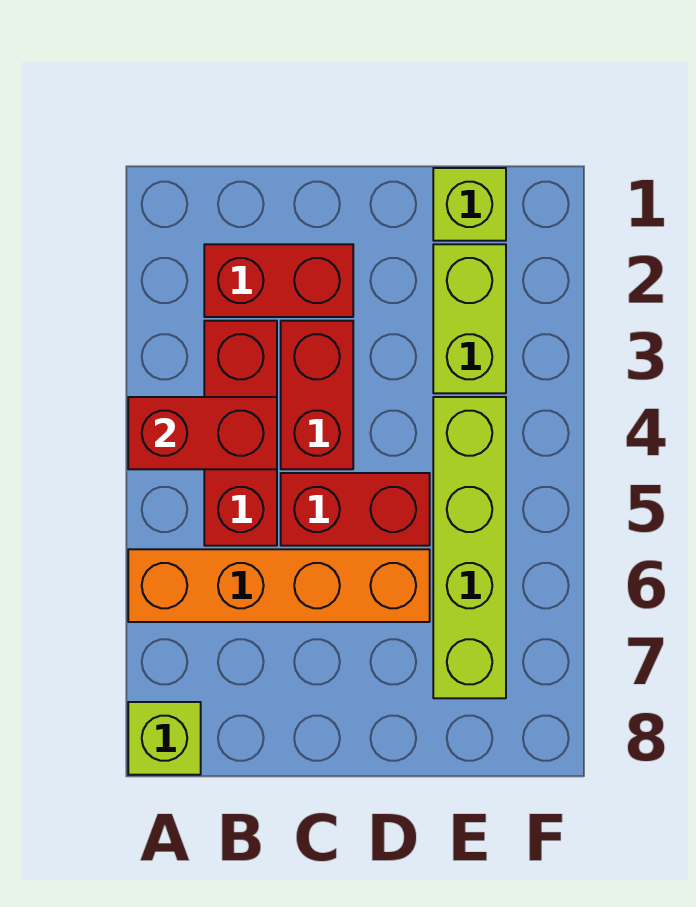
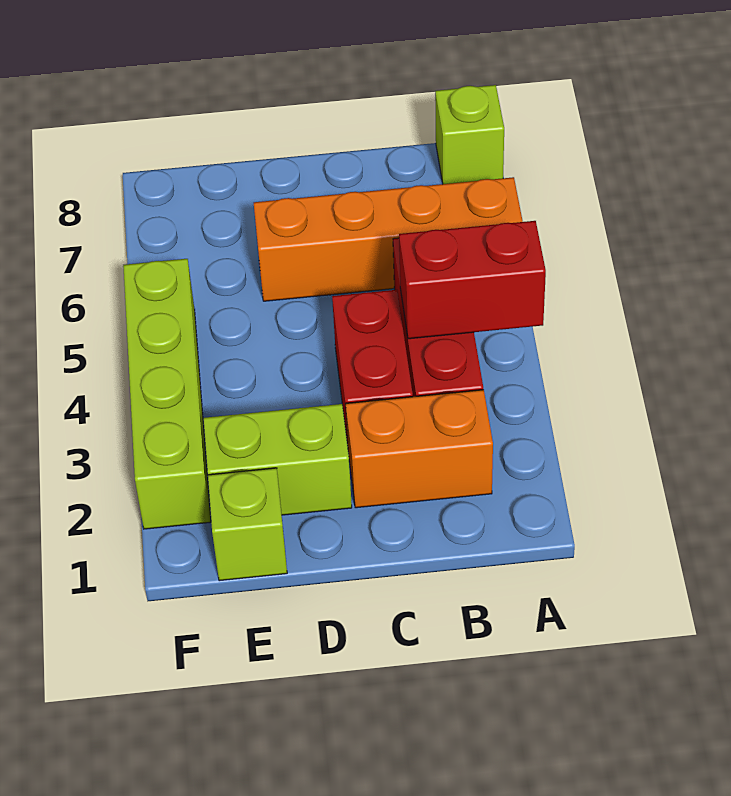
red 1x2 brick [204,244,353,317] -> orange 1x2 brick [346,390,493,508]
red 1x2 brick [281,473,430,546] -> none
lime 1x2 brick [433,244,506,393] -> lime 1x2 brick turned to [203,404,352,515]
lime 1x4 brick [433,397,506,698] -> lime 1x4 brick moved to [123,259,211,529]

